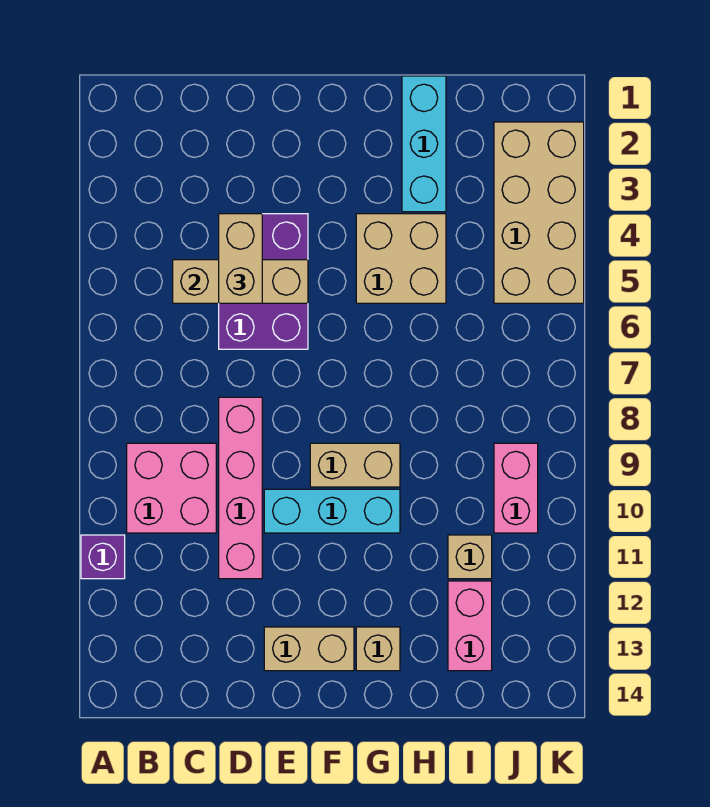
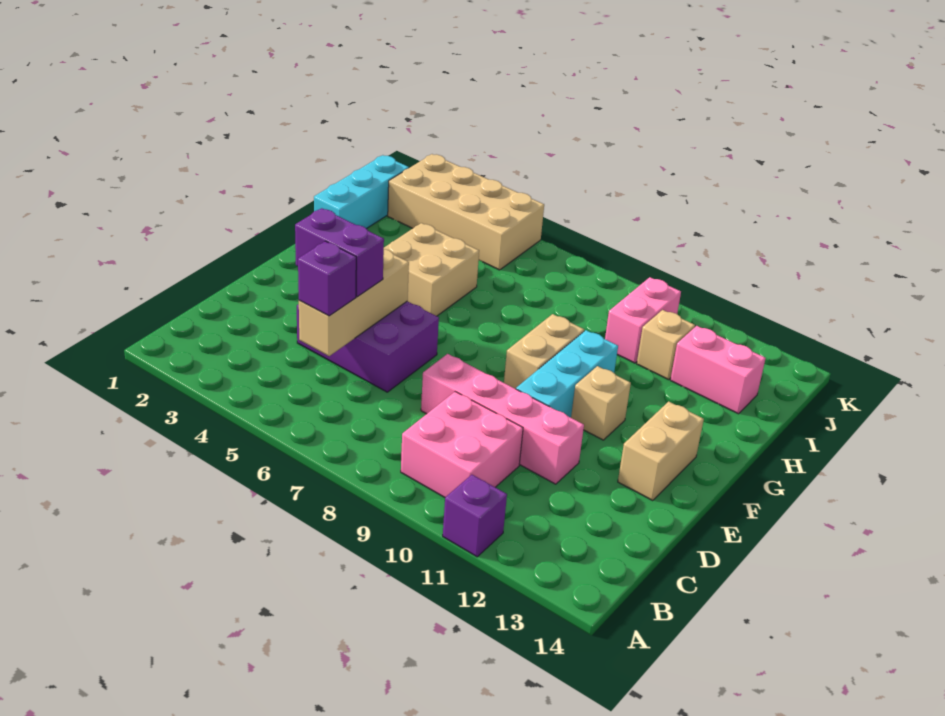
none -> purple 1x1 brick [298,241,356,316]
tan 1x2 brick [219,214,262,303] -> purple 1x2 brick [295,208,384,297]
tan 1x1 brick [356,627,400,671] -> tan 1x1 brick moved to [571,366,631,440]
cyan 1x3 brick [402,76,446,212] -> cyan 1x3 brick turned to [314,155,409,229]
pink 1x2 brick [494,443,538,533] -> pink 1x2 brick turned to [605,277,681,363]

